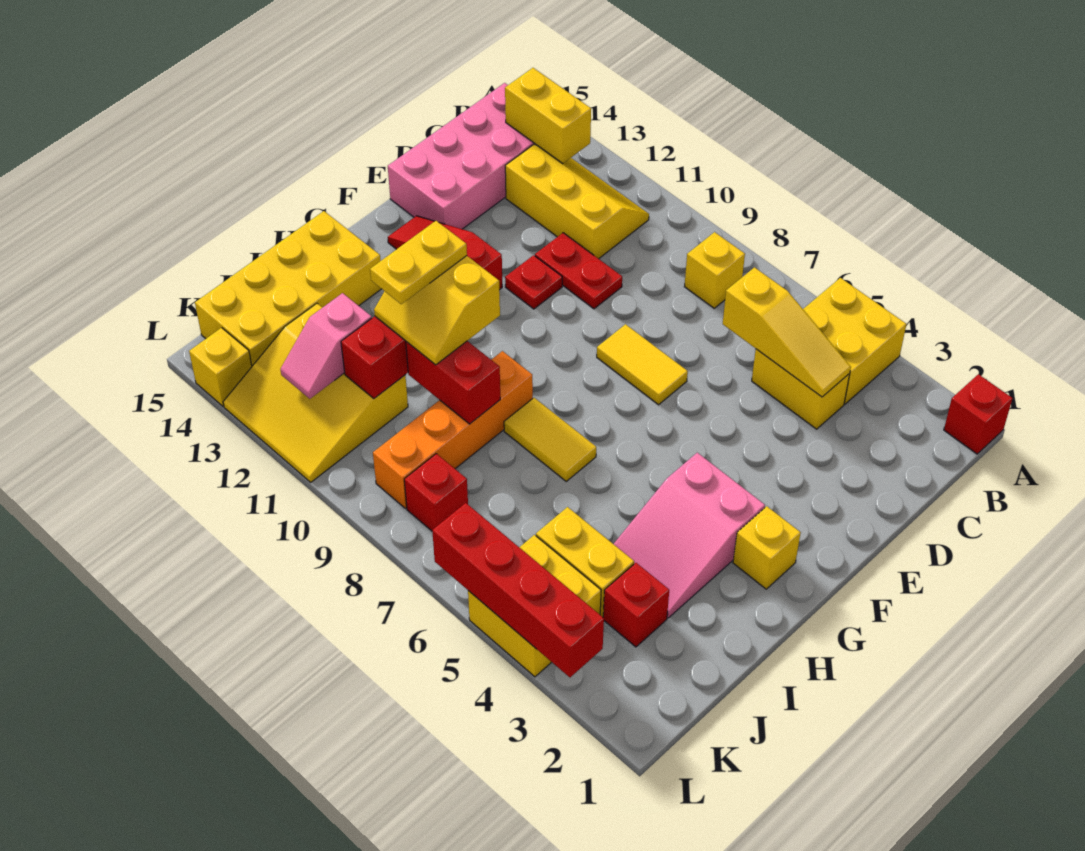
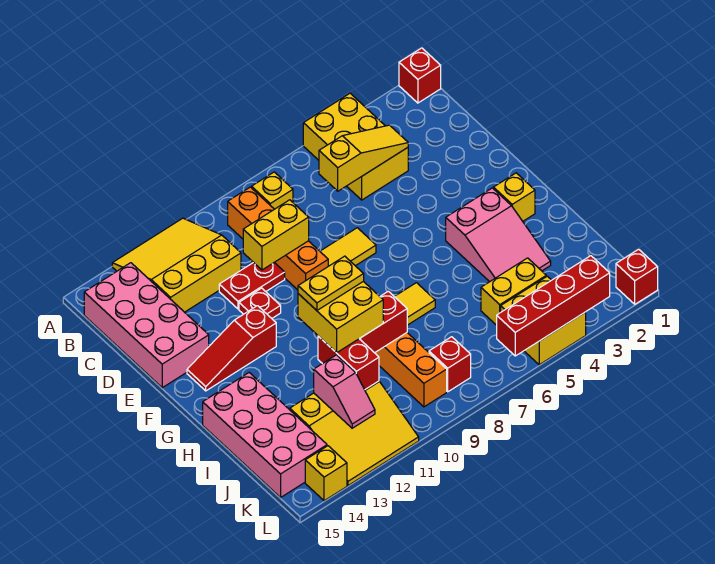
none -> orange 1x4 brick [228,187,328,290]
yellow 2x3 slope [505,145,649,259] -> yellow 3x3 slope [112,218,241,312]
yellow 1x2 brick [505,68,591,163] -> yellow 1x2 brick moved to [243,200,309,270]
yellow 2x2 slope [374,256,500,365] -> yellow 2x2 brick [298,281,383,353]
yellow 1x2 plate [370,221,467,304] -> yellow 1x2 plate turned to [298,256,364,310]
yellow 2x4 brick [195,211,381,366] -> pink 2x4 brick [203,373,327,497]
red 1x1 brick [603,563,669,647] -> red 1x1 brick moved to [616,249,658,304]

